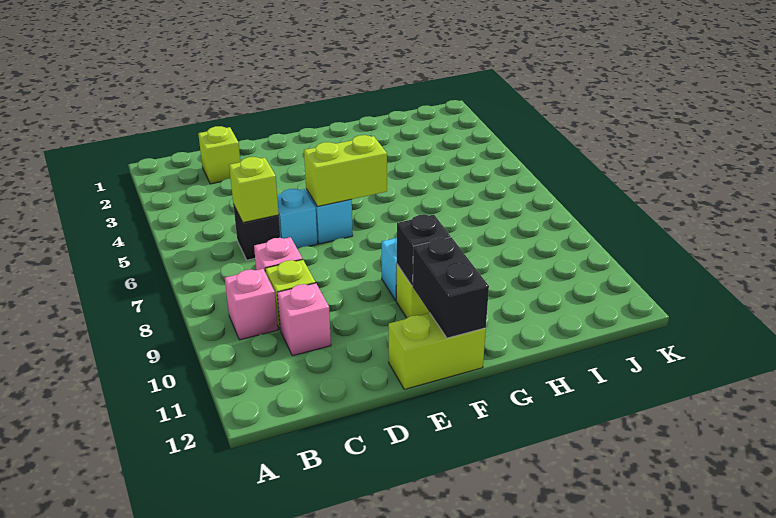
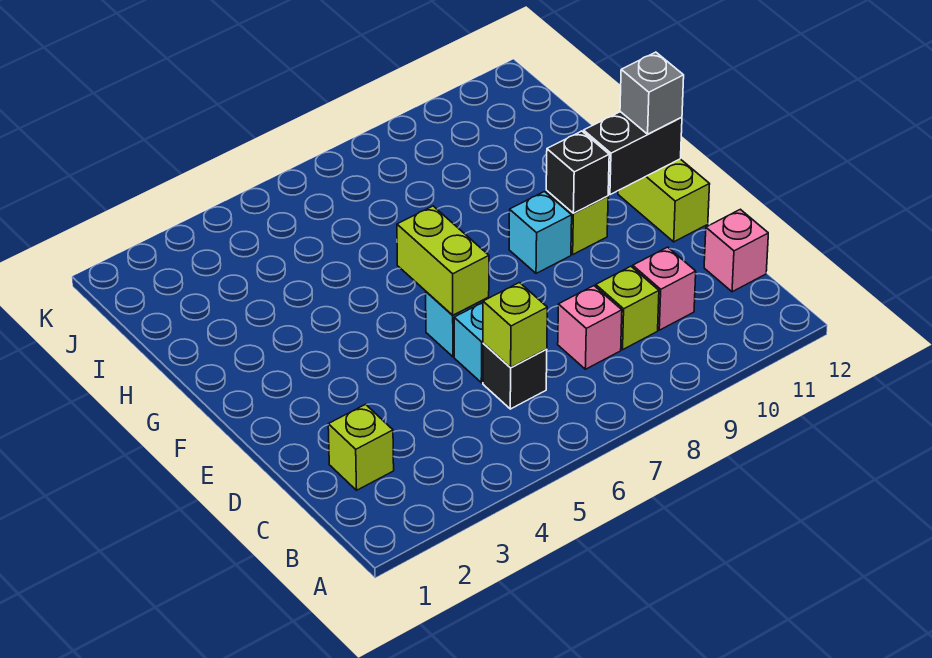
pink 1x1 brick [225,269,278,340] -> pink 1x1 brick moved to [704,209,768,292]
none -> grey 1x1 brick [620,52,684,134]

